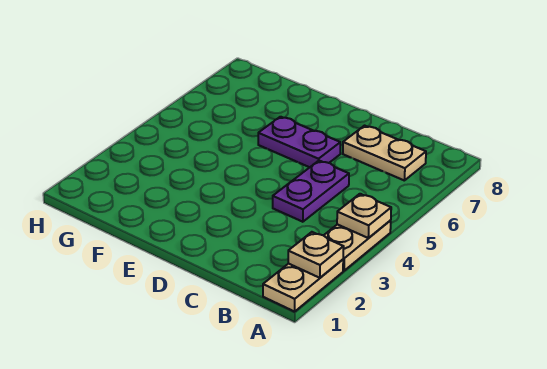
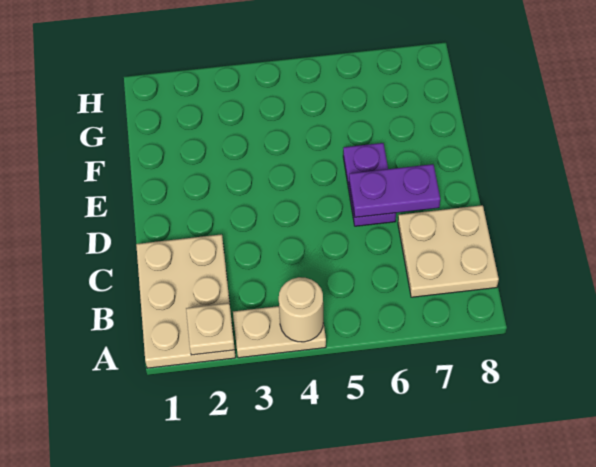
tan 1x2 plate [263,260,343,312] -> tan 2x3 plate [136,234,236,368]
tan 1x1 plate [337,194,391,238] -> tan 1x1 round brick [279,277,323,342]
tan 1x2 plate [343,126,426,181] -> tan 2x2 plate [398,205,499,297]
purple 1x2 plate [273,161,349,222] -> purple 1x2 plate moved to [349,164,440,217]

